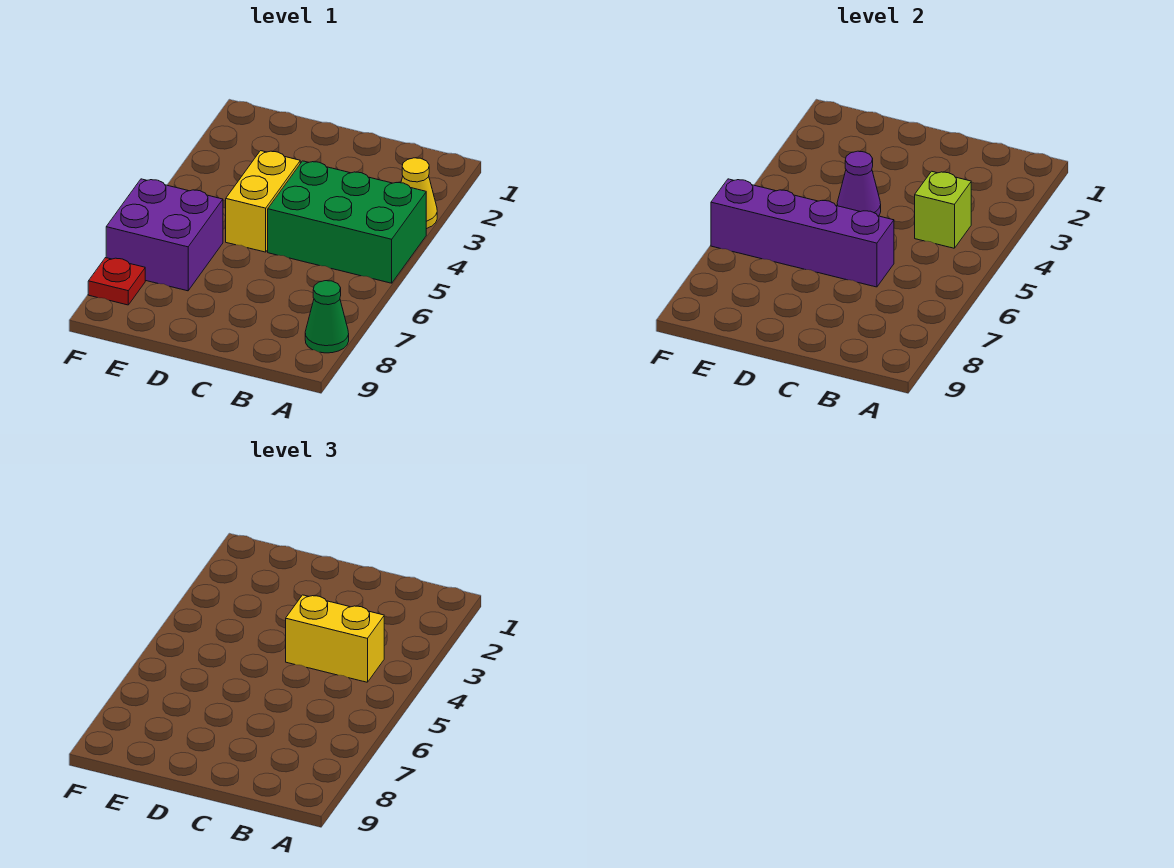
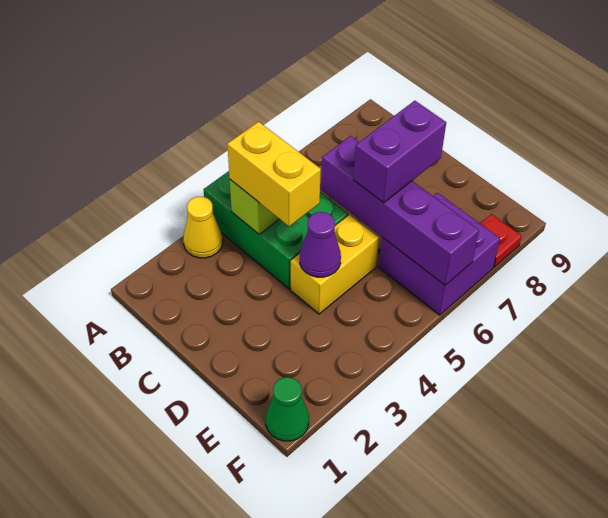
green 1x1 cone [305,281,349,353] -> green 1x1 cone moved to [266,377,309,441]
none -> purple 1x2 brick [353,101,446,203]

